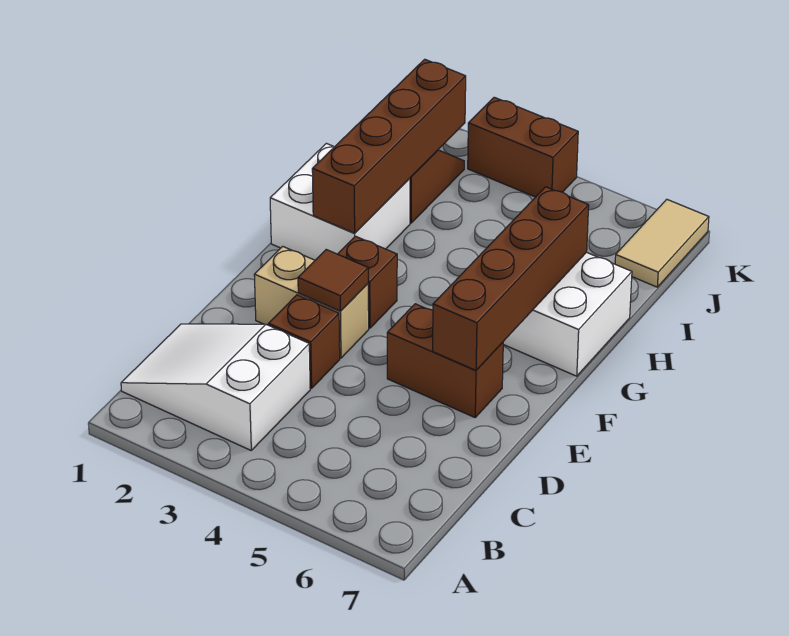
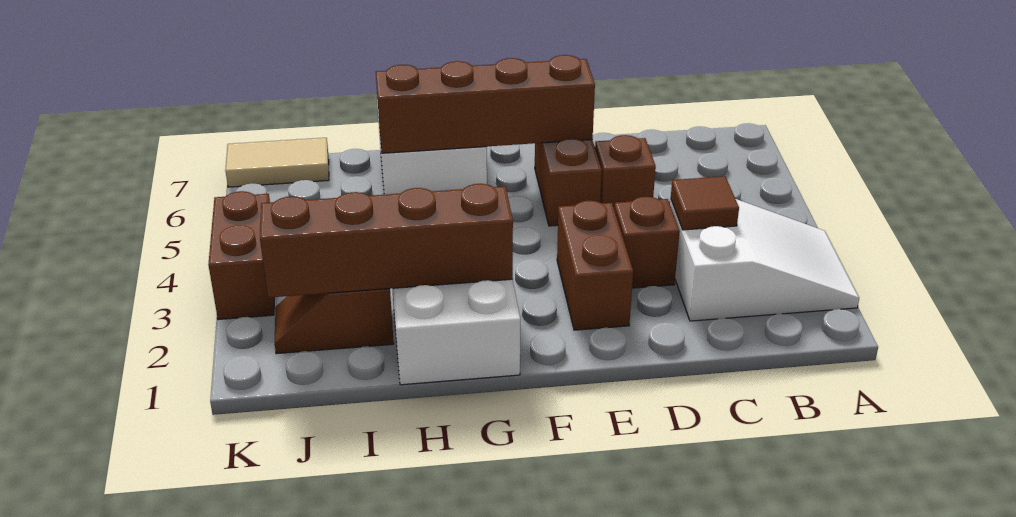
white 2x3 slope [121,324,310,450] -> white 2x3 slope turned to [670,199,859,321]
tan 1x2 brick [254,246,369,358] -> brown 1x2 brick [557,200,633,330]
brown 1x1 tile [298,250,368,311] -> brown 1x1 tile moved to [671,176,739,230]
brown 1x1 brick [338,236,397,328] -> brown 1x1 brick moved to [595,135,656,207]

